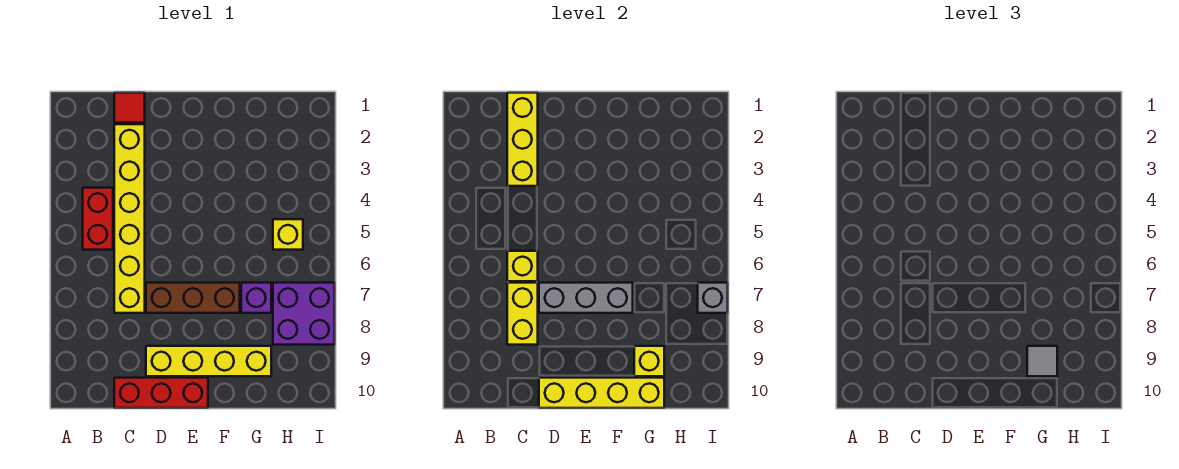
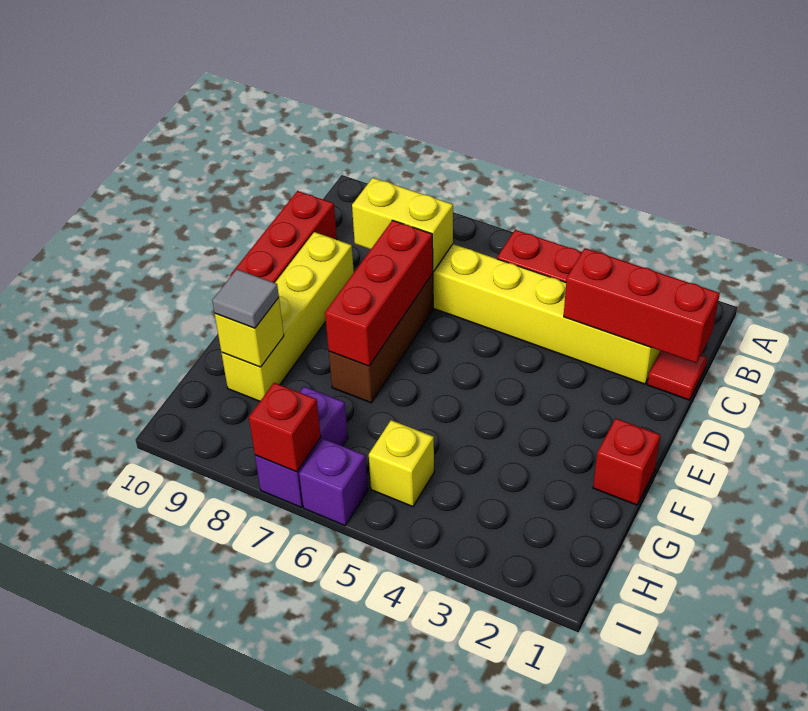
yellow 1x3 brick [507,93,538,186] -> red 1x3 brick [564,248,720,363]
yellow 1x1 brick [507,251,538,281] -> none
grey 1x3 brick [539,283,633,313] -> red 1x3 brick [325,220,433,366]
yellow 1x4 brick [539,378,664,408] -> none
none -> red 1x1 brick [593,419,660,505]
purple 1x1 brick [241,283,271,313] -> purple 1x1 brick moved to [299,439,368,525]
purple 2x2 brick [273,283,335,345] -> purple 1x2 brick [255,387,348,507]
grey 1x1 brick [698,283,728,313] -> red 1x1 brick [249,383,321,472]

